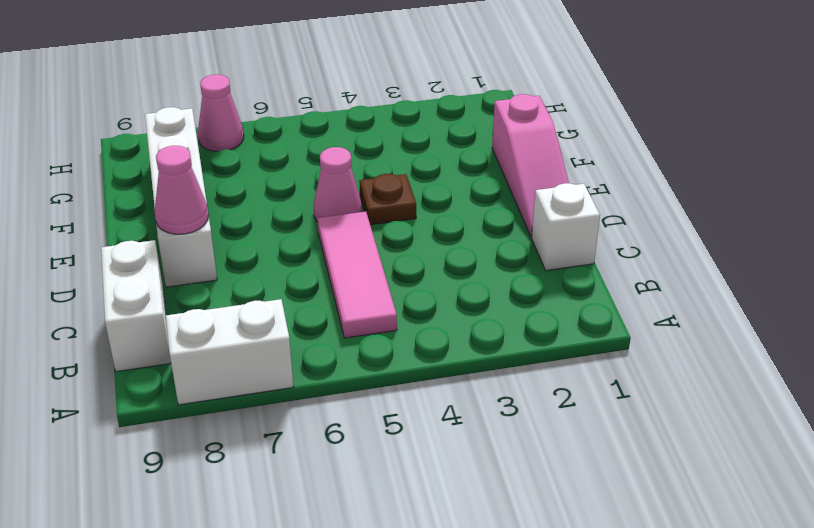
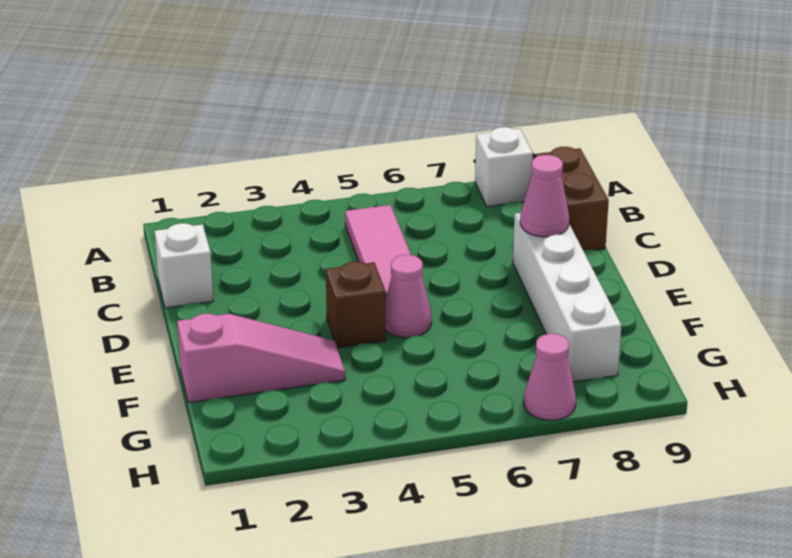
white 1x2 brick [166,299,293,405] -> white 1x1 brick [475,127,533,207]
white 1x2 brick [101,240,171,372] -> brown 1x2 brick [536,147,609,251]
pink 1x3 slope [492,94,569,237] -> pink 1x3 slope turned to [177,314,345,403]
brown 1x1 plate [359,174,416,225] -> brown 1x1 brick [326,262,386,348]

